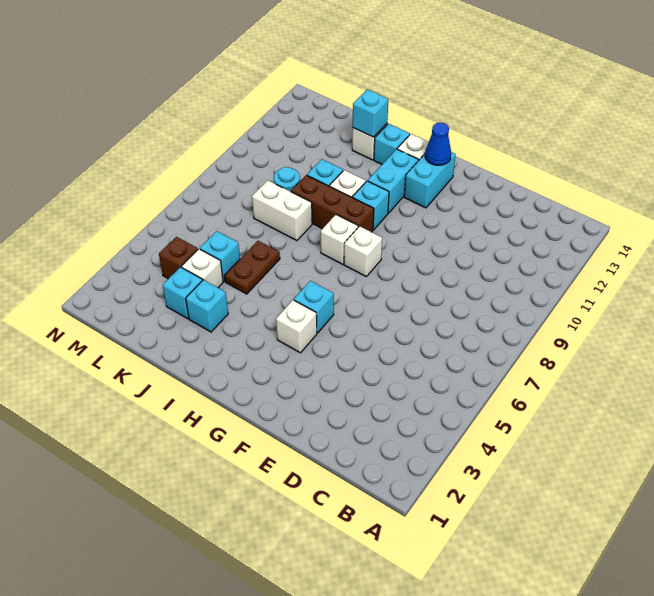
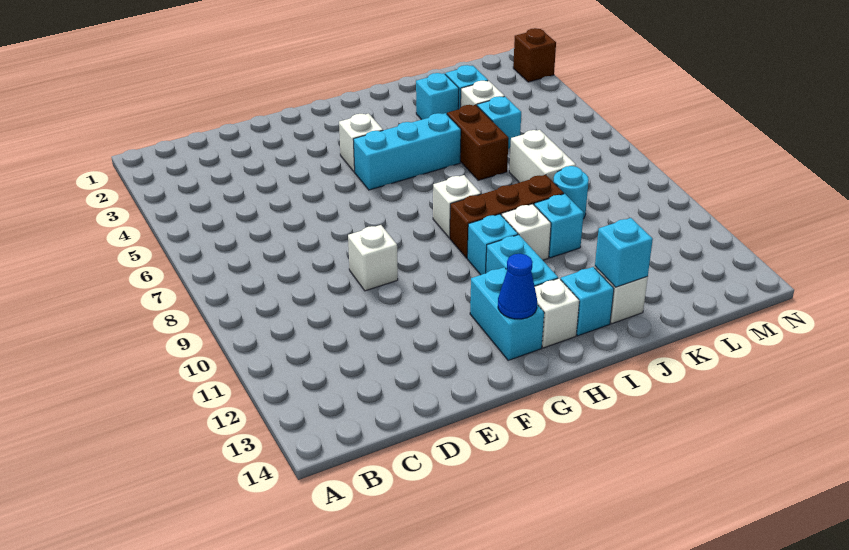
cyan 1x1 brick [294,281,334,333] -> cyan 1x3 brick [353,113,461,190]
white 1x1 brick [344,226,382,277] -> white 1x1 brick moved to [348,225,398,291]
brown 1x2 plate [224,241,280,294] -> brown 1x2 brick [447,105,509,180]
white 1x2 brick [252,180,312,241] -> white 1x2 brick turned to [509,130,576,183]
brown 1x1 brick [159,237,198,279] -> brown 1x1 brick moved to [513,28,556,82]

